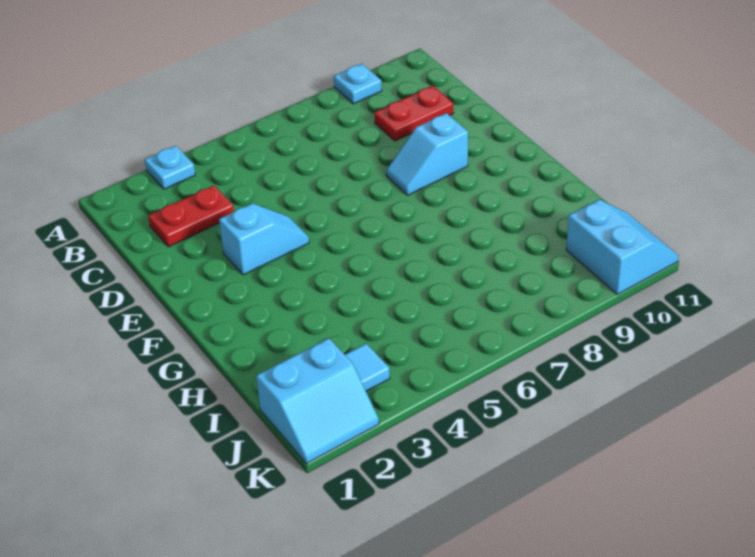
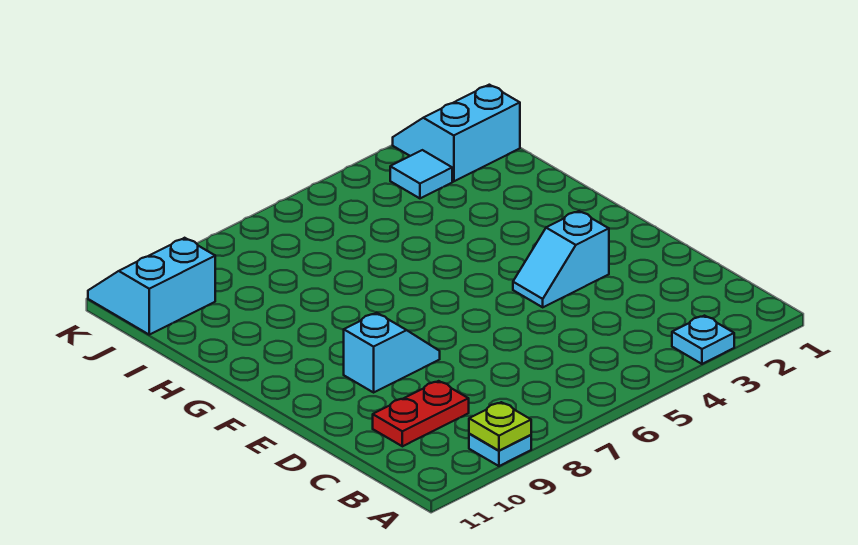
none -> lime 1x1 plate [469,402,531,451]
red 1x2 plate [148,186,234,247] -> none
cyan 2x2 slope [566,199,679,294] -> cyan 2x2 slope turned to [88,238,215,335]

